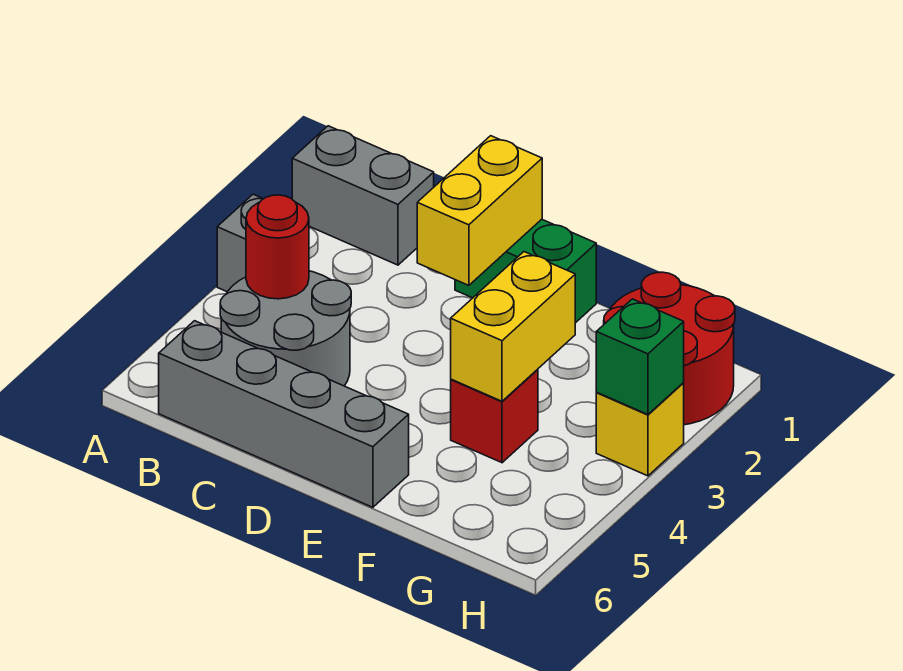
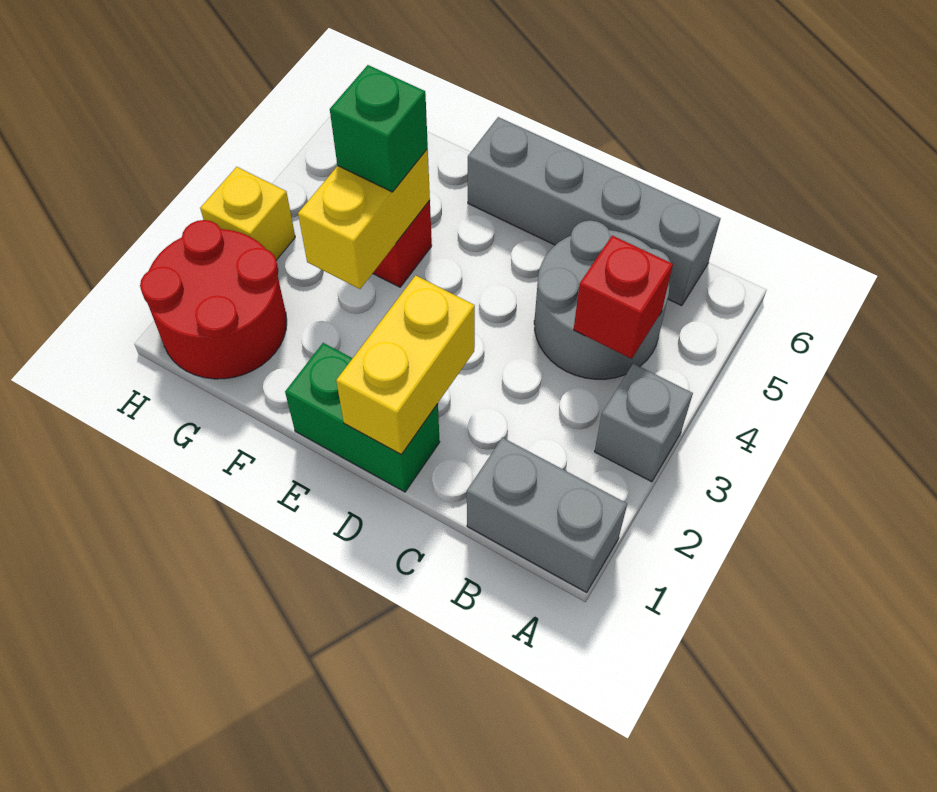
red 1x1 round brick [246,195,309,299] -> red 1x1 brick [574,236,673,359]
green 1x1 brick [596,299,684,415] -> green 1x1 brick moved to [330,65,428,192]

